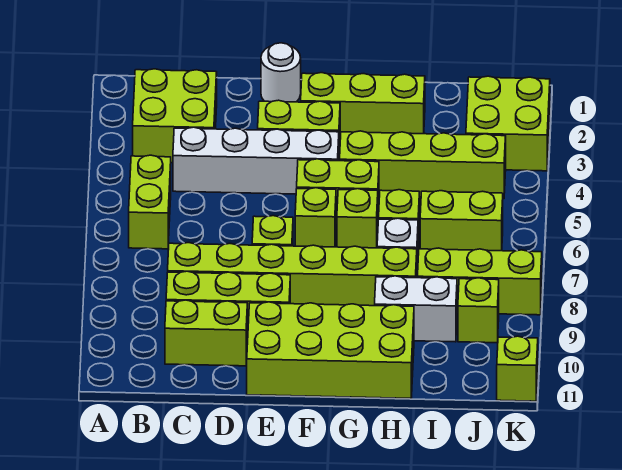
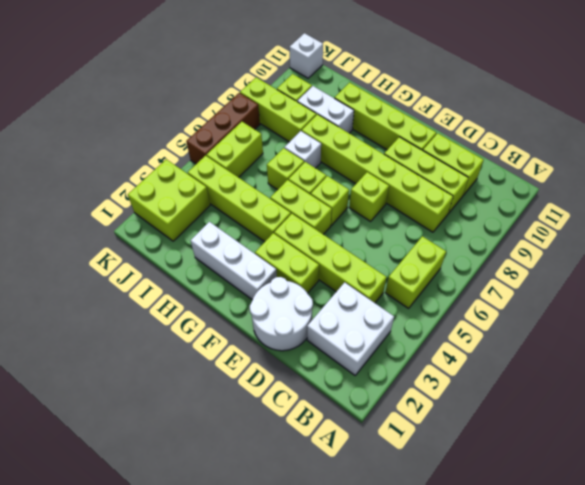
lime 2x2 brick [133,69,217,163] -> white 2x2 brick [307,282,394,375]
white 1x4 brick [173,127,339,194] -> lime 1x4 brick [274,214,386,303]
white 1x1 round brick [261,43,301,102] -> white 2x2 round brick [250,277,313,351]
lime 2x4 brick [247,302,414,398] -> lime 1x4 brick [334,83,436,150]
lime 1x3 brick [301,73,425,137] -> white 1x3 brick [191,222,277,300]
lime 1x2 brick [420,191,503,251] -> lime 1x2 brick turned to [207,122,263,177]
none -> brown 1x3 brick [186,93,260,164]
lime 1x1 brick [497,336,538,401] -> white 1x1 brick [290,33,323,78]

